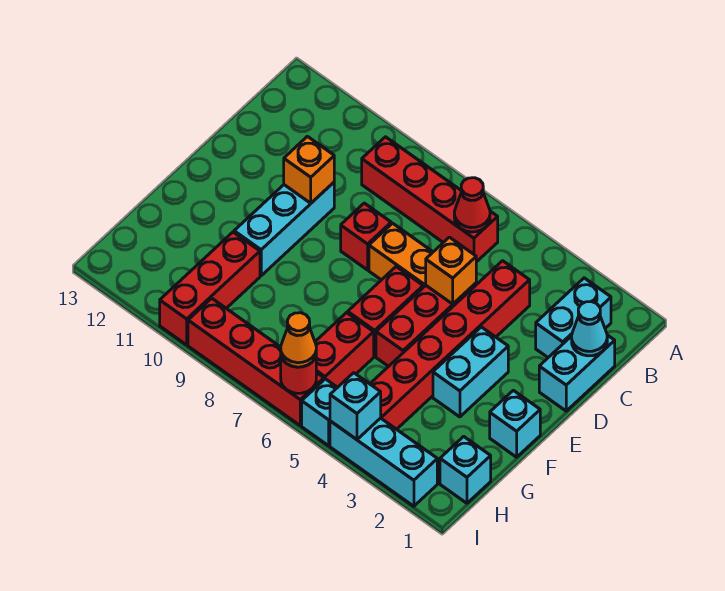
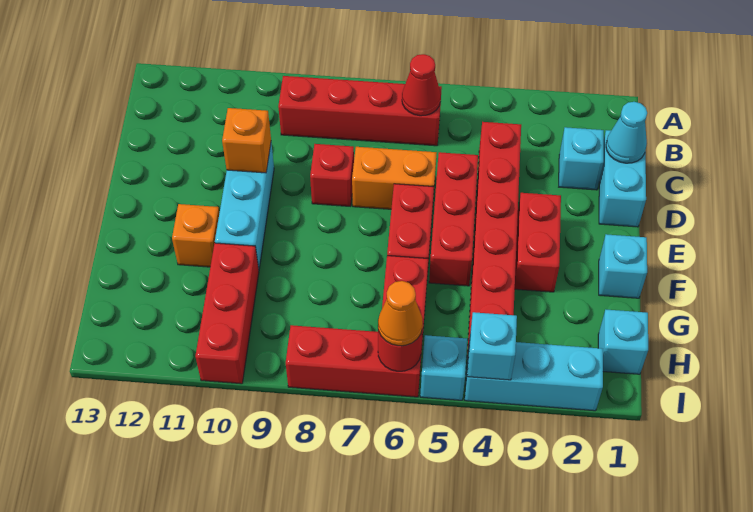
cyan 1x2 brick [536,278,611,357] -> cyan 1x1 brick [559,127,604,190]
orange 1x1 brick [426,237,476,304] -> orange 1x1 brick moved to [172,204,219,267]
cyan 1x2 brick [433,327,508,417] -> red 1x2 brick [515,193,561,292]
red 1x4 brick [188,298,324,425] -> red 1x3 brick [286,325,422,397]

